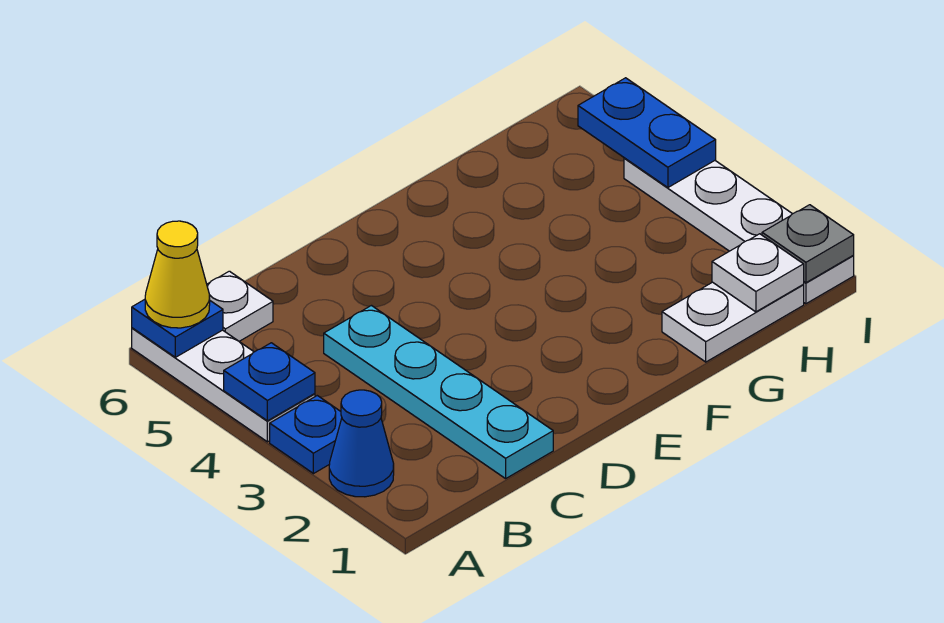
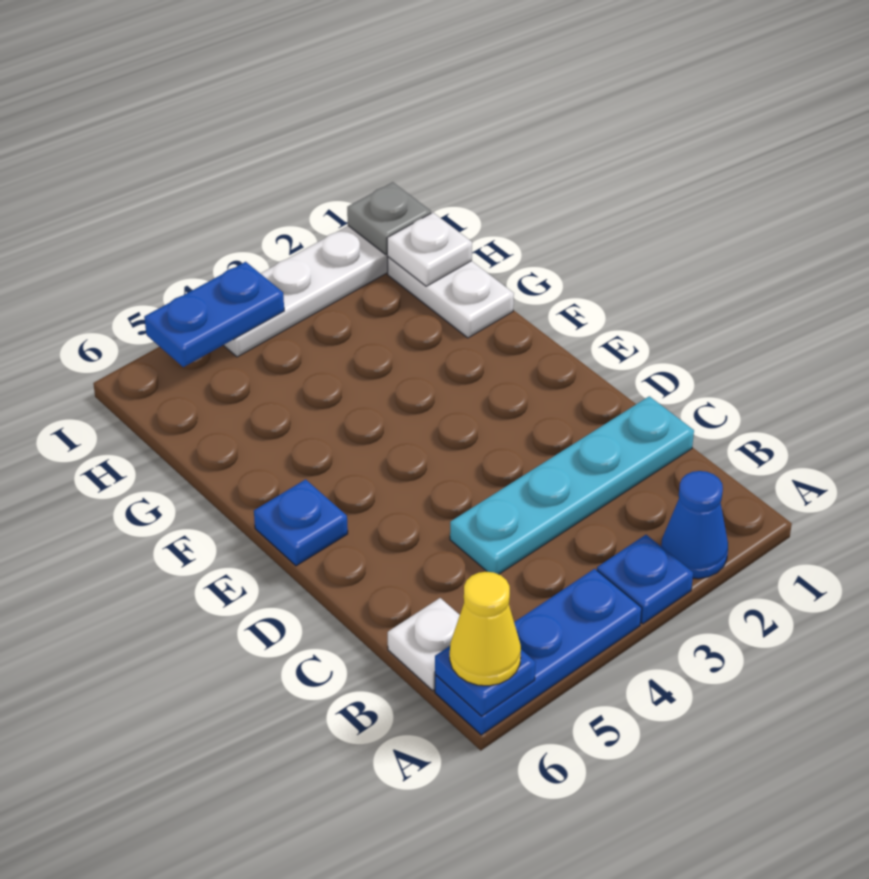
white 1x3 plate [132,328,315,442] -> blue 1x3 plate [435,569,642,735]
blue 1x1 plate [224,343,315,421] -> blue 1x1 plate moved to [254,479,348,566]

